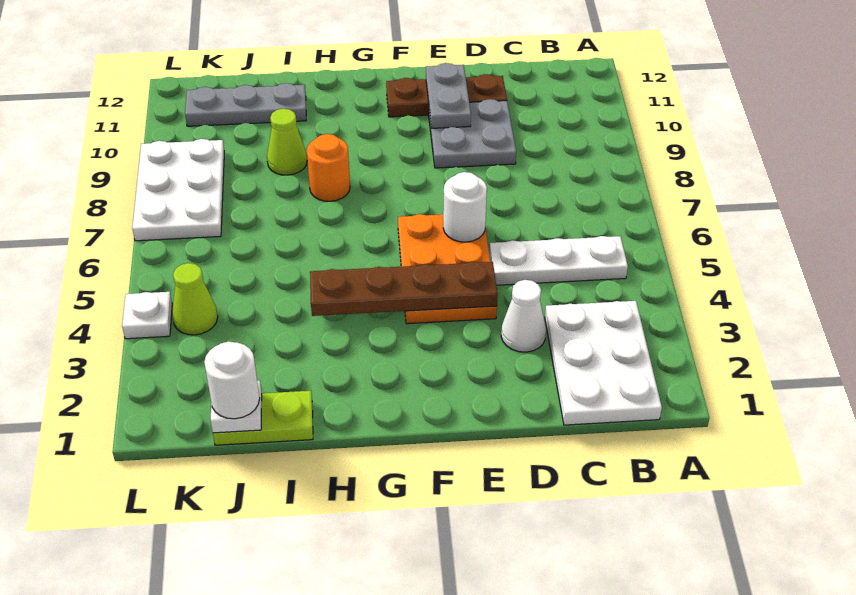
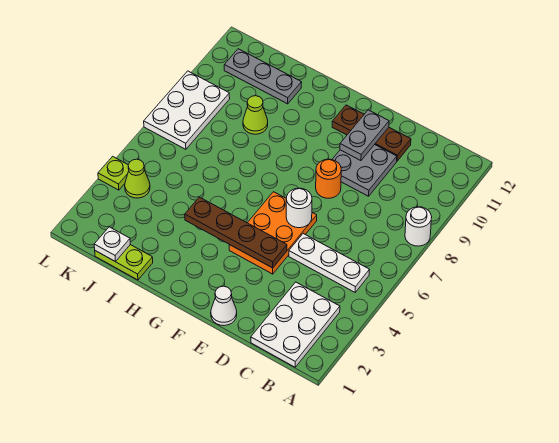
white 1x1 cone [501,280,546,352] -> white 1x1 cone moved to [211,286,237,326]
orange 1x1 round brick [307,134,350,201] -> orange 1x1 round brick moved to [316,159,341,198]
white 1x1 round brick [204,341,260,419] -> white 1x1 round brick moved to [405,207,432,246]
white 1x1 plate [122,292,172,339] -> lime 1x1 plate [98,156,129,190]

